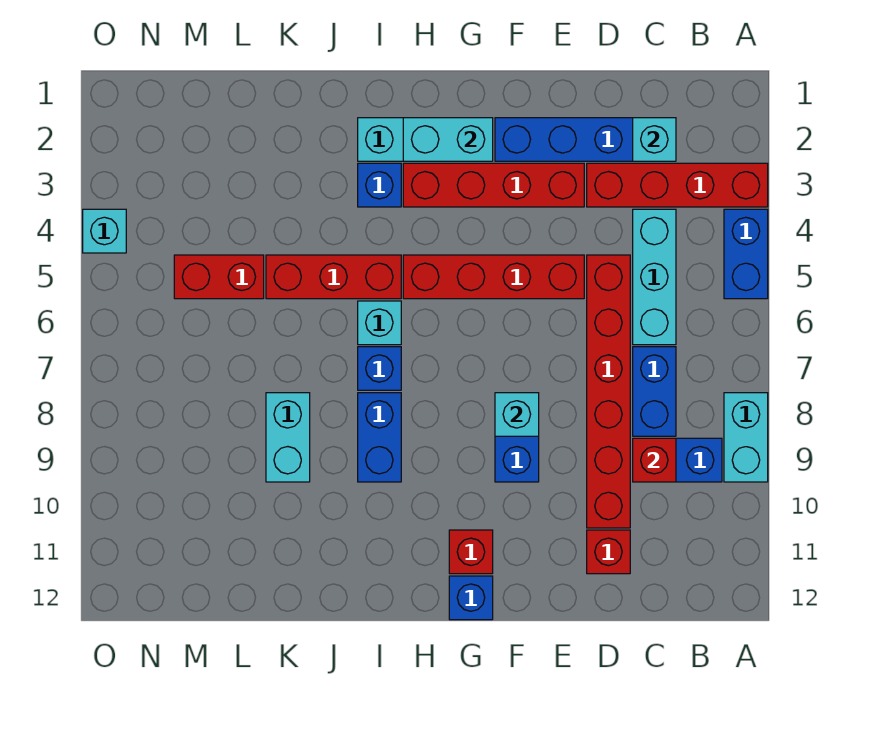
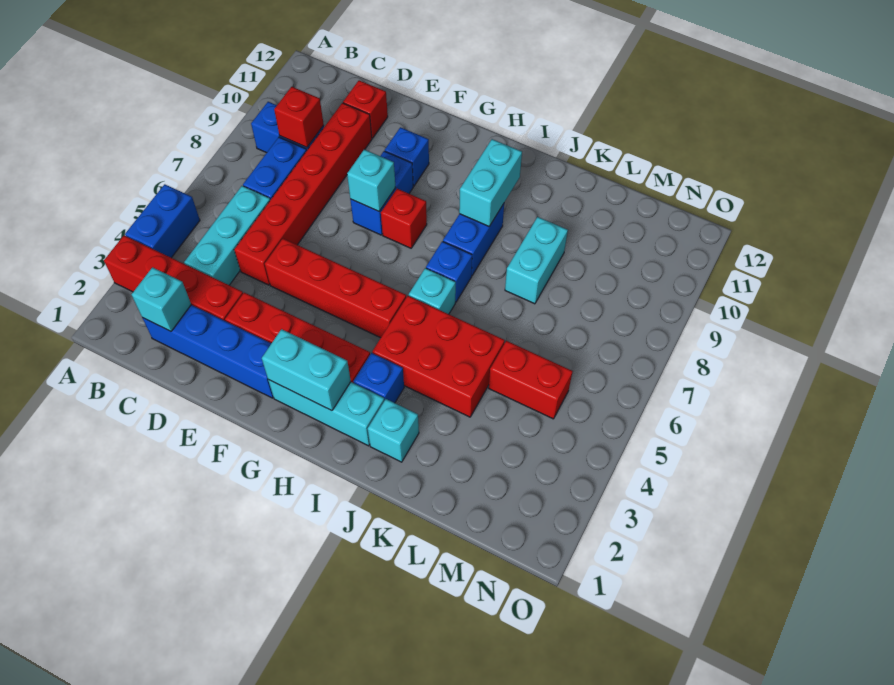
cyan 1x2 brick [724,393,768,482] -> cyan 1x2 brick moved to [459,139,522,226]
red 1x1 brick [449,530,493,574] -> red 1x1 brick moved to [381,189,427,248]
blue 1x1 brick [449,576,493,620] -> blue 1x1 brick moved to [385,127,429,186]
red 1x3 brick [266,255,401,299] -> red 2x3 brick [372,296,505,417]
cyan 1x1 brick [83,209,126,253] -> cyan 1x1 brick moved to [368,399,419,462]

